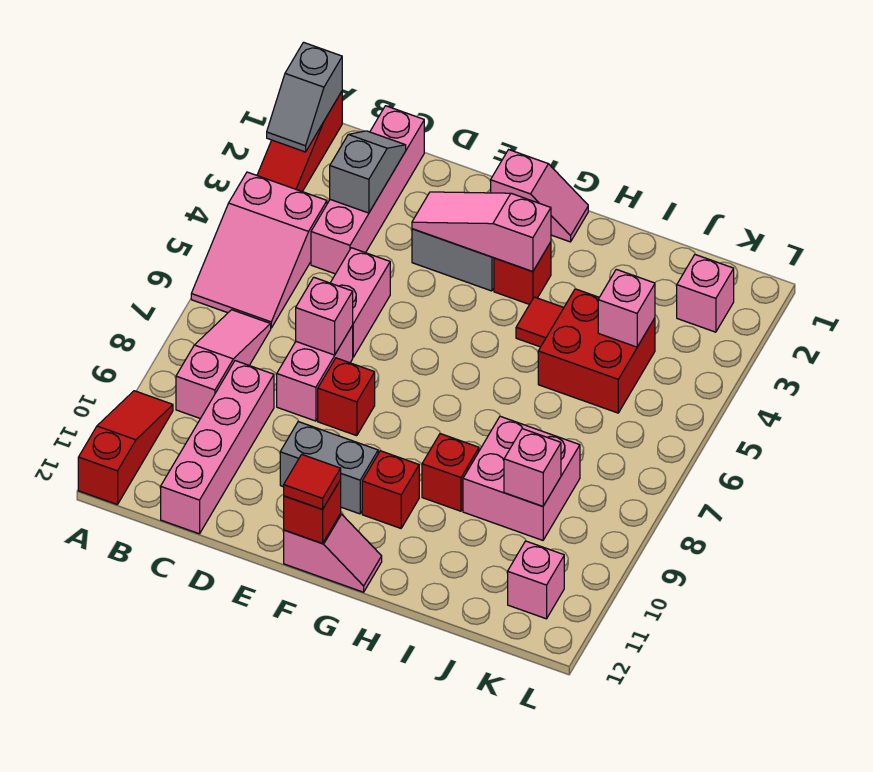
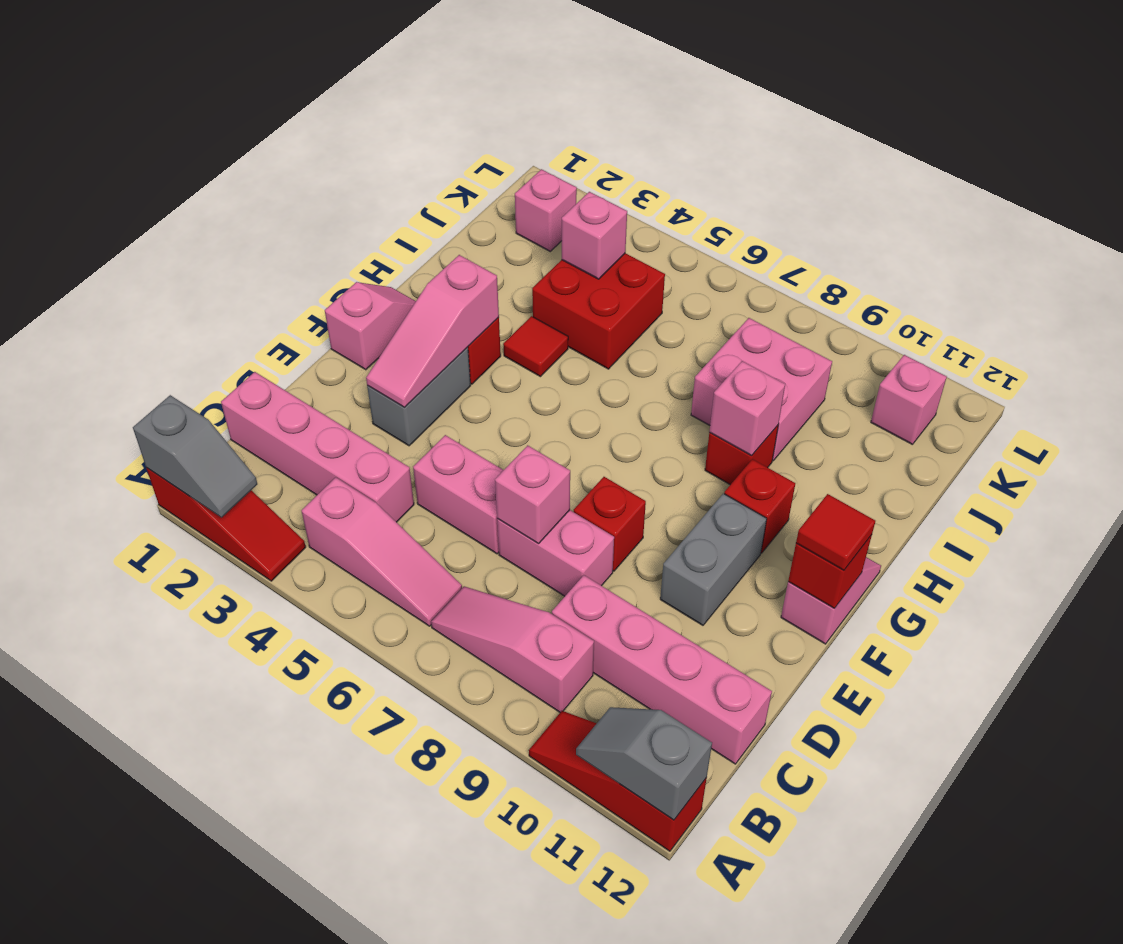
pink 2x3 slope [191,172,327,328] -> pink 1x3 slope [302,477,462,626]
grey 1x2 slope [330,131,406,213] -> grey 1x2 slope moved to [576,707,712,820]
pink 1x1 brick [504,429,561,506] -> pink 1x1 brick moved to [709,361,785,456]

